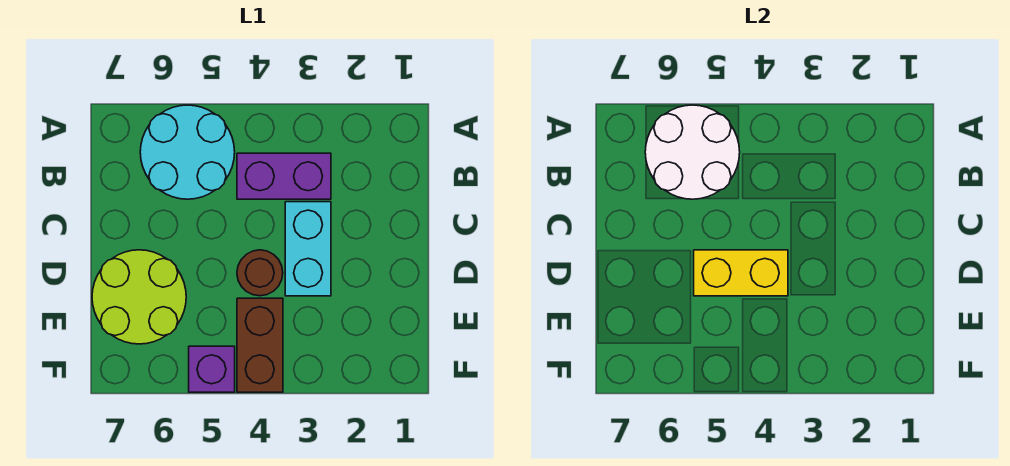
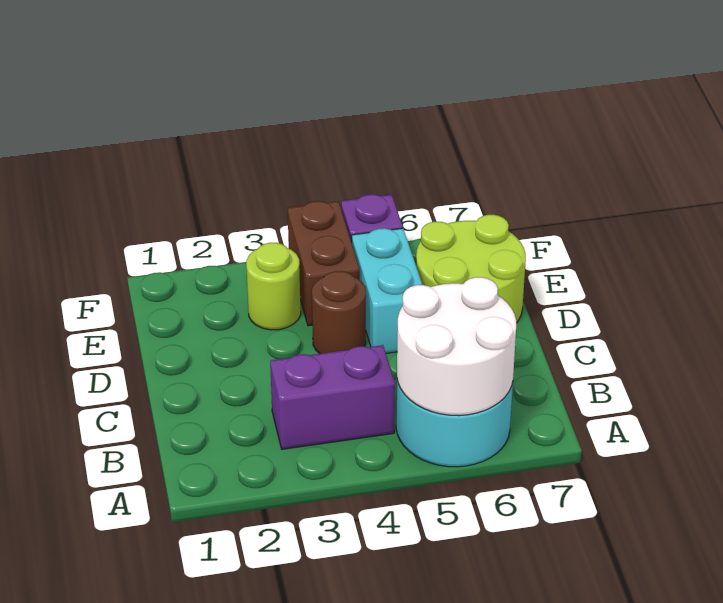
cyan 1x2 brick [285,202,331,296] -> cyan 1x2 brick moved to [352,228,422,353]
yellow 1x2 brick [694,250,788,296] -> none
none -> lime 1x1 round brick [246,243,301,330]

